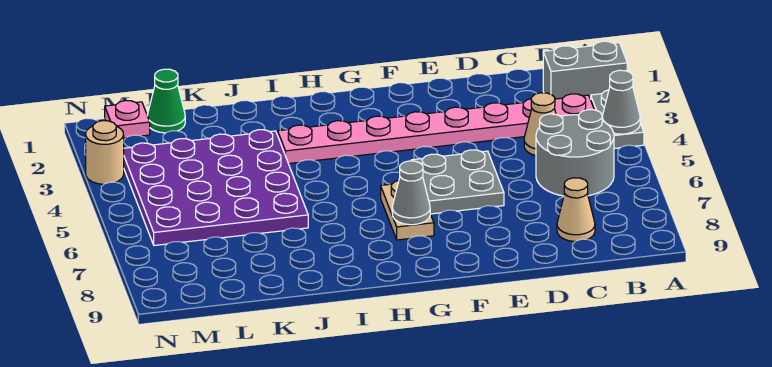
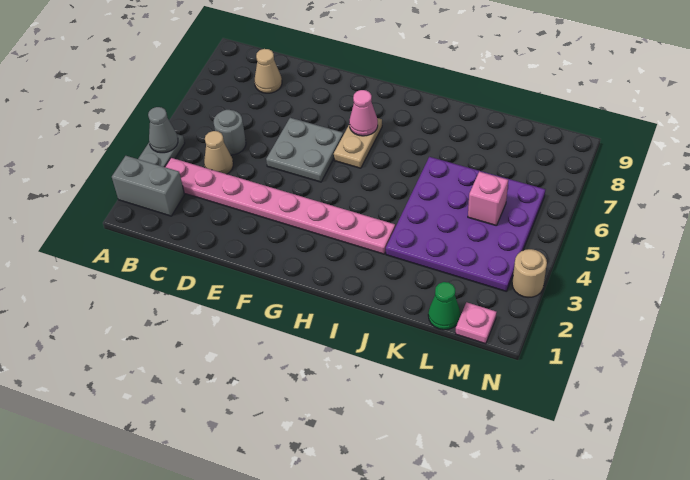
grey 2x2 round brick [536,110,614,196] -> grey 1x1 round brick [214,110,246,155]
grey 1x1 cone [392,161,430,225] -> pink 1x1 cone [349,90,378,136]
none -> pink 1x1 brick [468,172,508,226]

